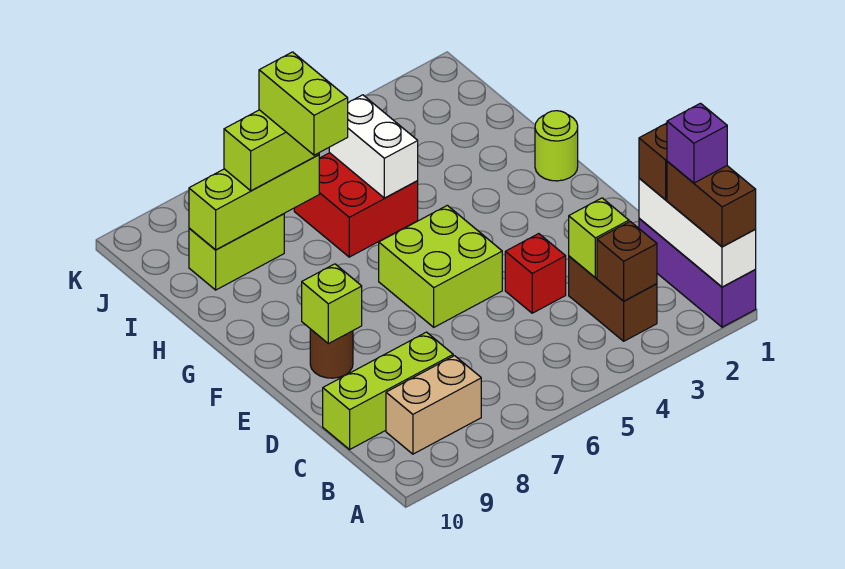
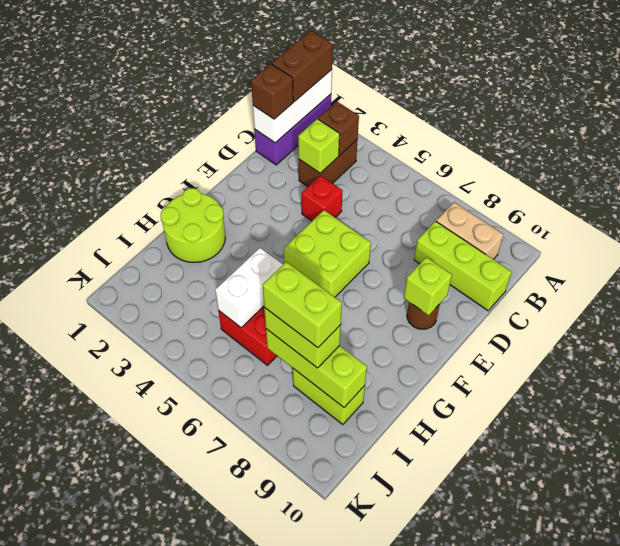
purple 1x1 brick [667,103,727,183] -> none
lime 1x1 round brick [535,111,578,181] -> lime 2x2 round brick [161,188,225,262]
lime 1x2 brick [259,52,348,155] -> lime 1x2 brick turned to [262,262,342,348]

